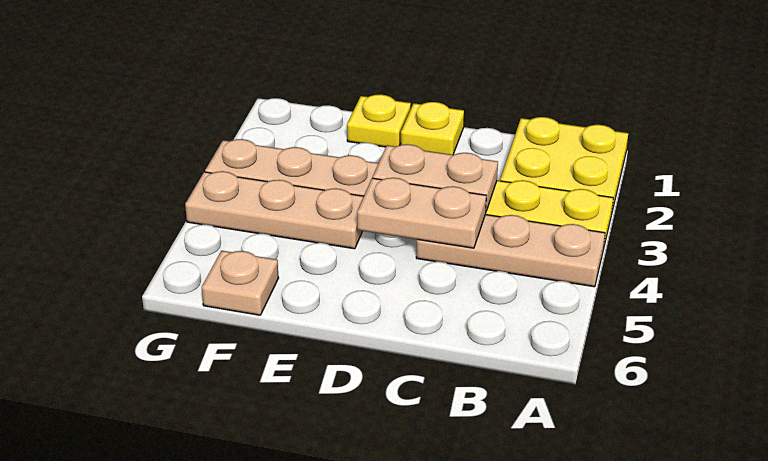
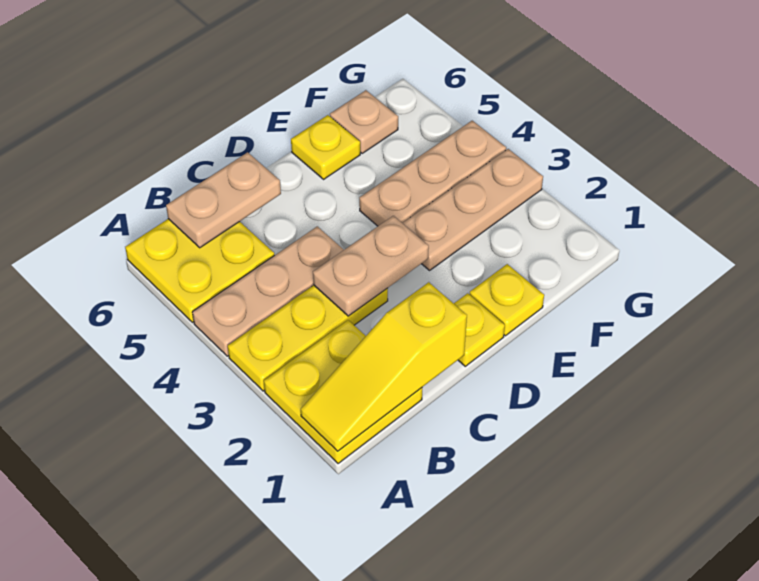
none -> yellow 1x3 slope [301,282,467,451]
none -> yellow 2x2 plate [125,219,275,322]
tan 1x2 plate [357,178,486,248] -> tan 1x2 plate moved to [166,152,281,248]
none -> yellow 1x1 plate [291,115,360,179]

